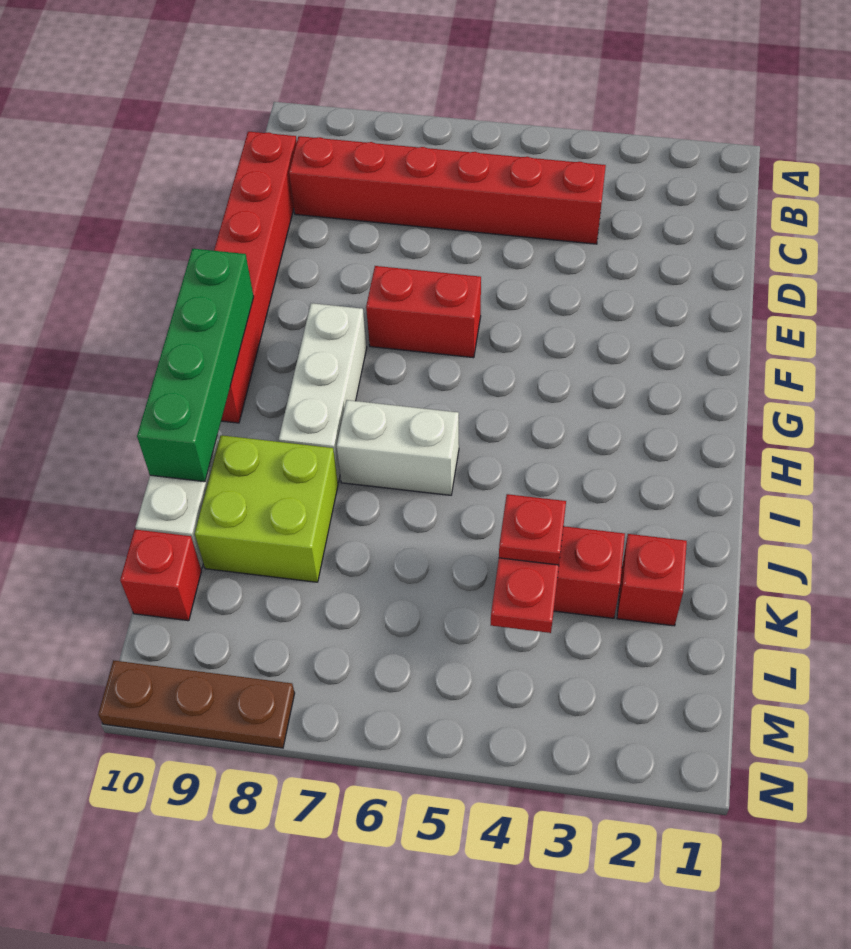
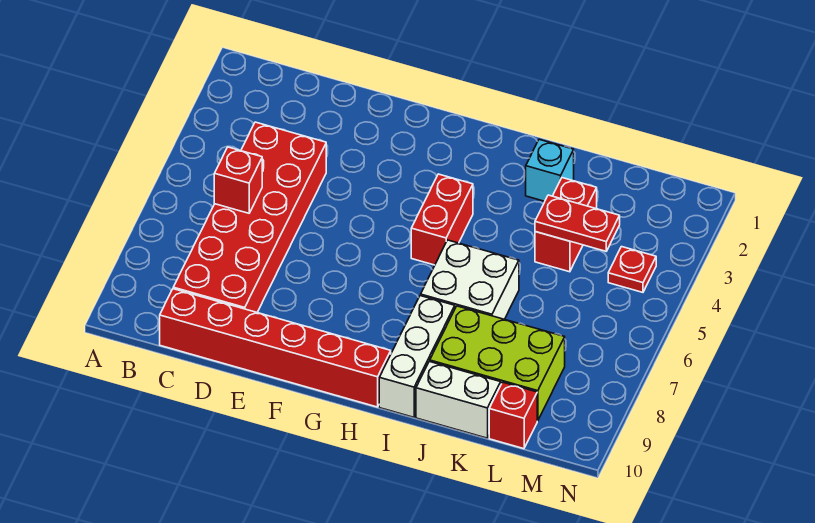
red 1x6 brick [289,136,606,244] -> red 2x6 brick [173,122,326,312]
red 1x2 brick [366,266,481,358] -> red 1x2 brick moved to [411,174,473,265]
white 1x3 brick [279,303,367,482] -> white 1x3 brick turned to [379,296,455,417]
green 1x4 brick [137,249,254,482] -> none
white 1x2 brick [337,400,459,495] -> white 2x2 brick [421,240,519,319]
none -> cyan 1x1 brick [526,139,574,201]
lime 2x2 brick [195,435,338,582] -> lime 2x3 brick [430,306,565,421]
red 1x1 brick [617,534,687,626] -> red 1x1 brick moved to [214,147,262,213]
red 1x1 plate [499,494,566,565] -> red 1x1 plate moved to [608,247,656,292]
brown 1x3 plate [98,660,295,748] -> none

